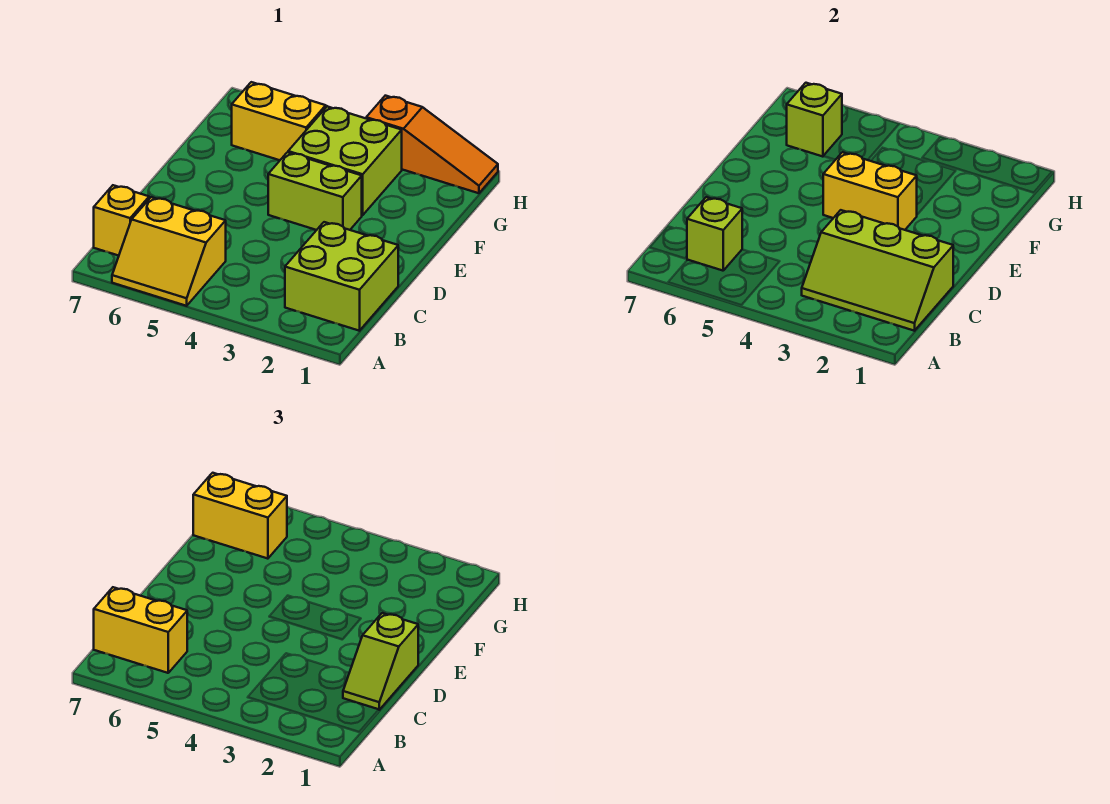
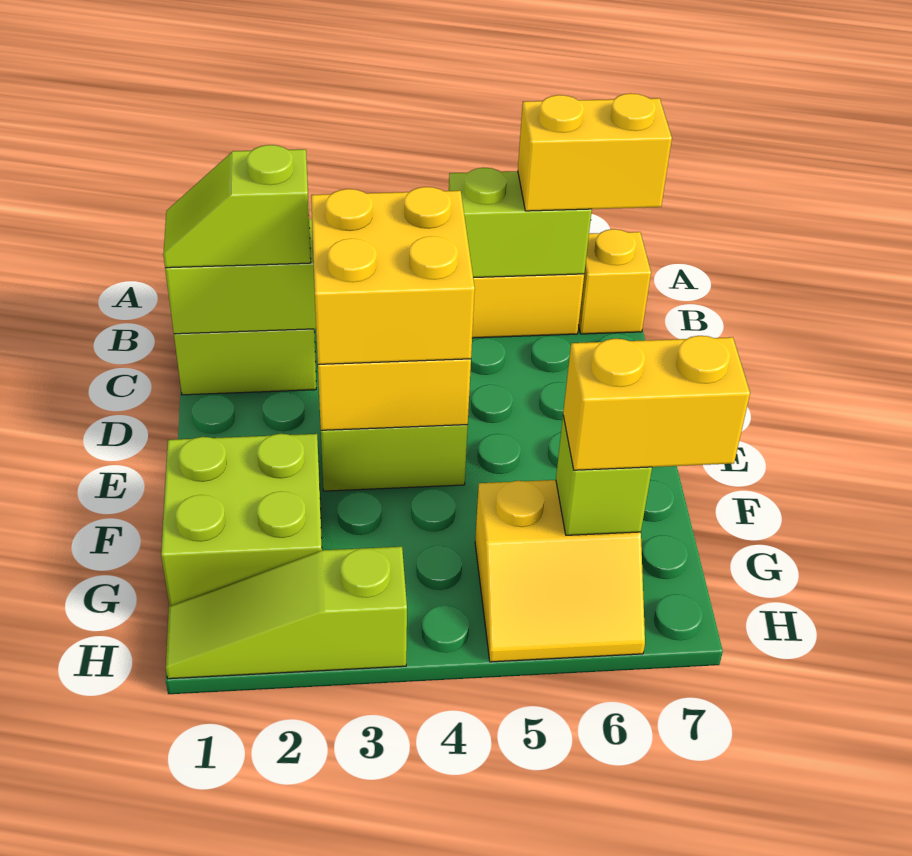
lime 1x1 brick [687,197,742,271] -> lime 1x2 brick [449,168,592,278]
lime 1x2 slope [343,613,418,710] -> lime 1x2 slope turned to [163,145,311,268]
none -> yellow 2x2 brick [311,187,475,364]
lime 2x2 brick [288,106,402,215] -> lime 2x2 brick moved to [161,434,322,606]
orange 1x3 slope [366,96,498,193] -> lime 1x3 slope [166,547,407,679]

